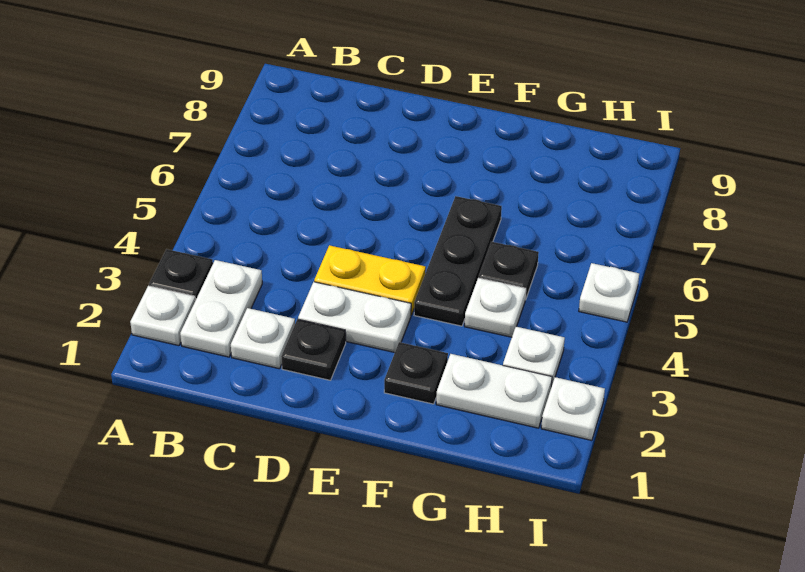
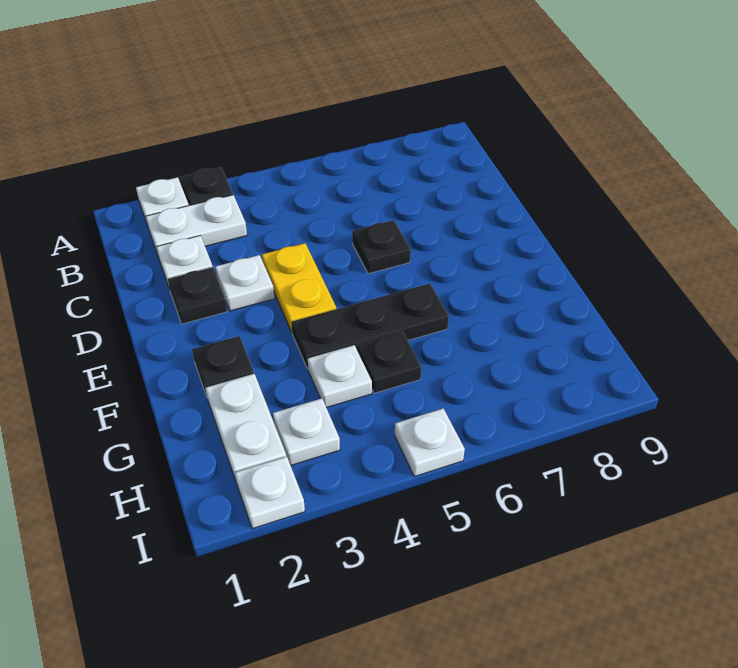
white 1x2 plate [298,282,411,353] -> white 1x1 plate [215,255,274,311]
none -> black 1x1 plate [352,220,411,274]

